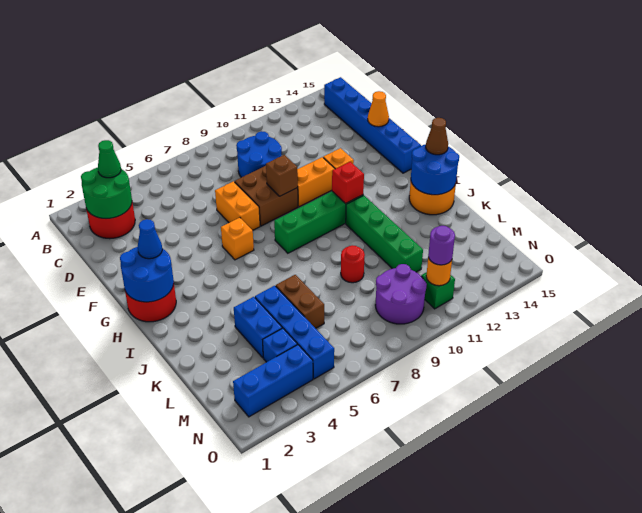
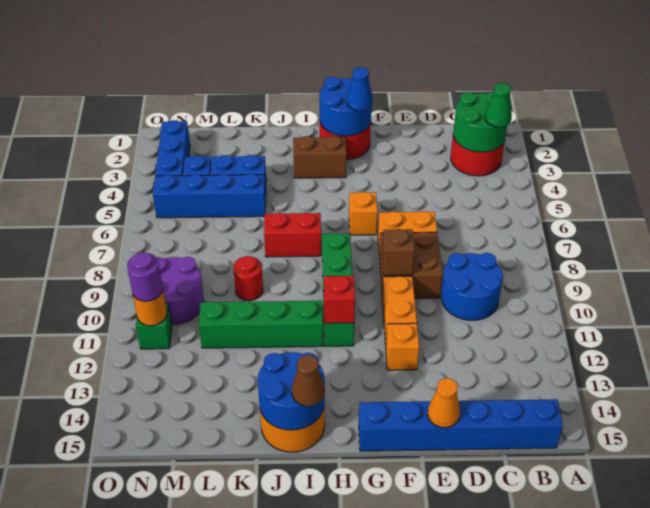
none -> red 1x2 brick [264,213,321,257]
brown 1x2 brick [276,275,324,328] -> brown 1x2 brick moved to [293,136,346,178]

